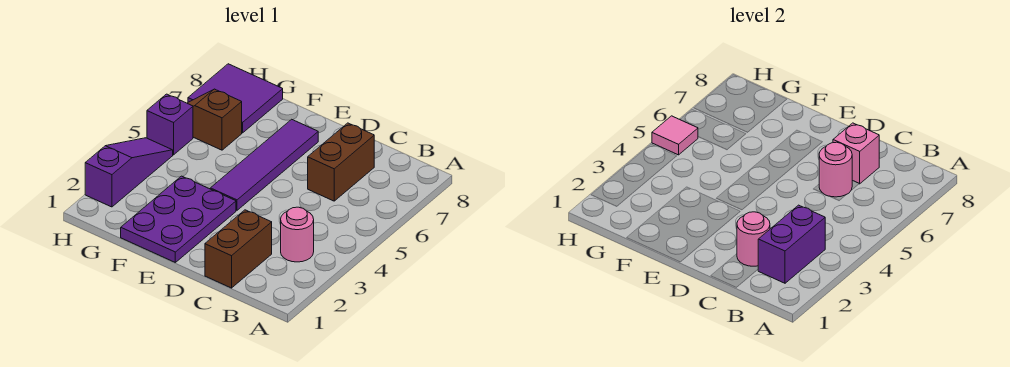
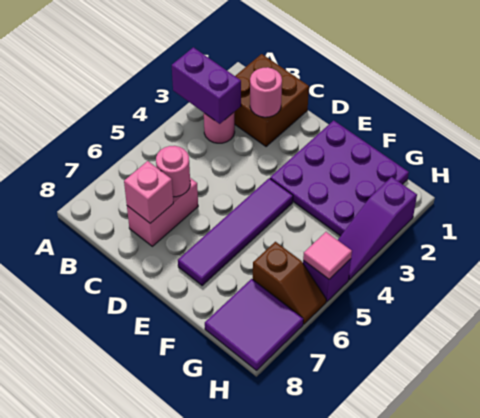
purple 1x2 brick [758,205,825,283] -> purple 1x2 brick turned to [172,47,241,124]
brown 1x2 brick [205,210,272,288] -> brown 2x2 brick [235,54,309,147]
brown 1x2 brick [308,123,374,201] -> pink 1x2 brick [127,178,198,246]
purple 2x3 plate [121,176,236,262] -> purple 3x3 plate [270,120,409,236]

